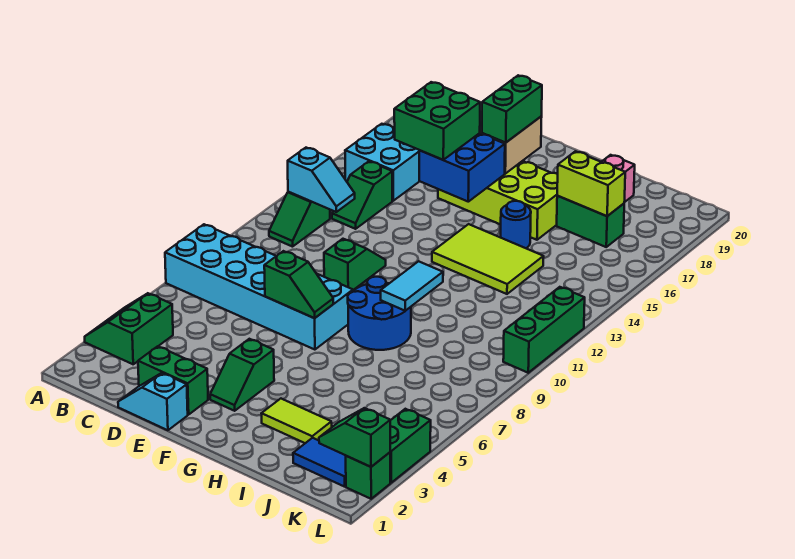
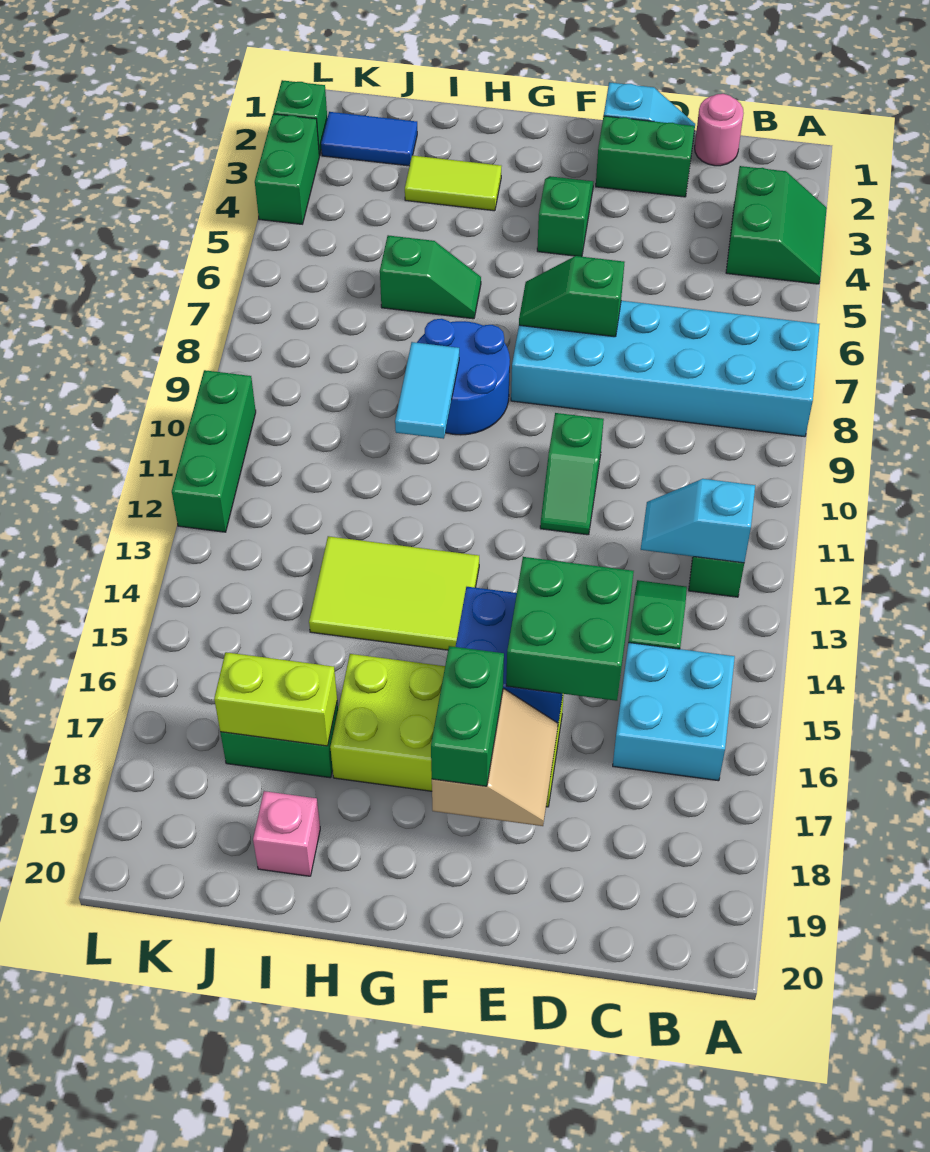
none -> pink 1x1 round brick [695,94,744,166]
blue 1x1 round brick [501,201,531,248] -> none
green 1x2 slope [319,408,390,467] -> green 1x2 slope moved to [380,235,481,319]

